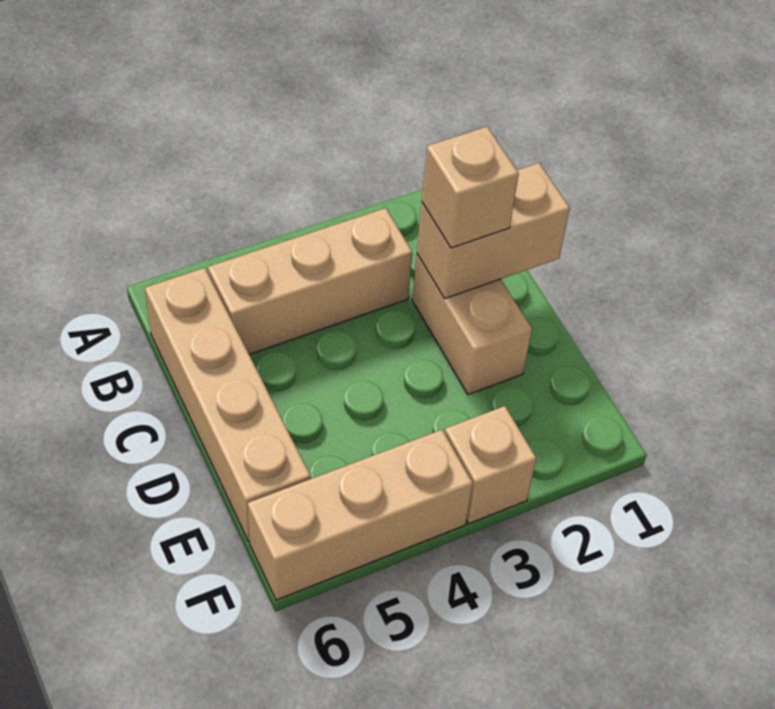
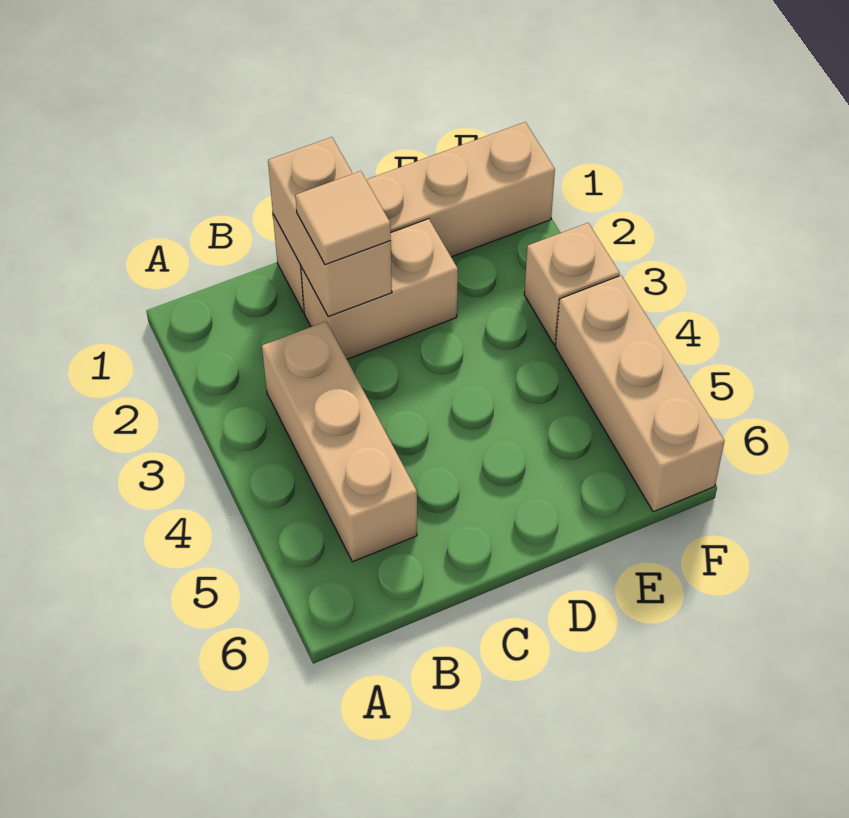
tan 1x4 brick [145,268,311,542] -> tan 1x4 brick moved to [273,122,555,312]
tan 1x1 brick [422,127,519,248] -> tan 1x1 tile [295,171,391,265]

